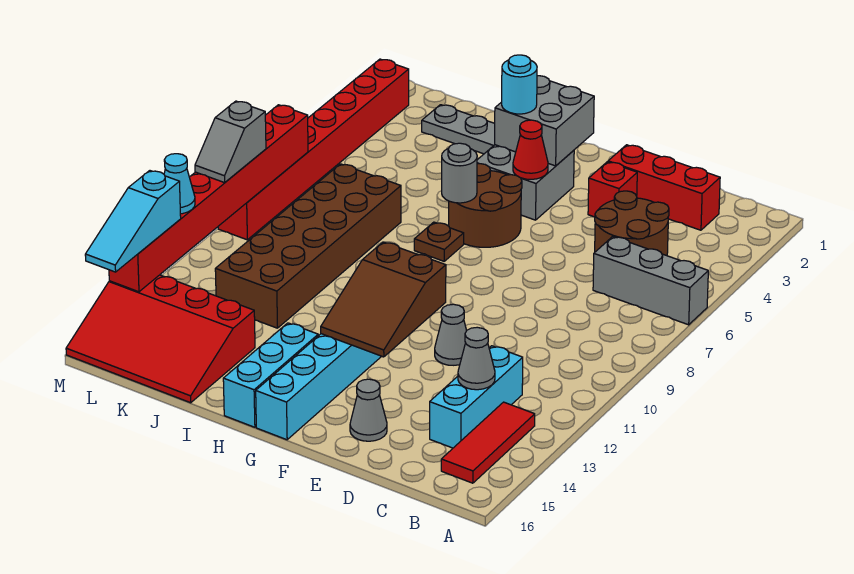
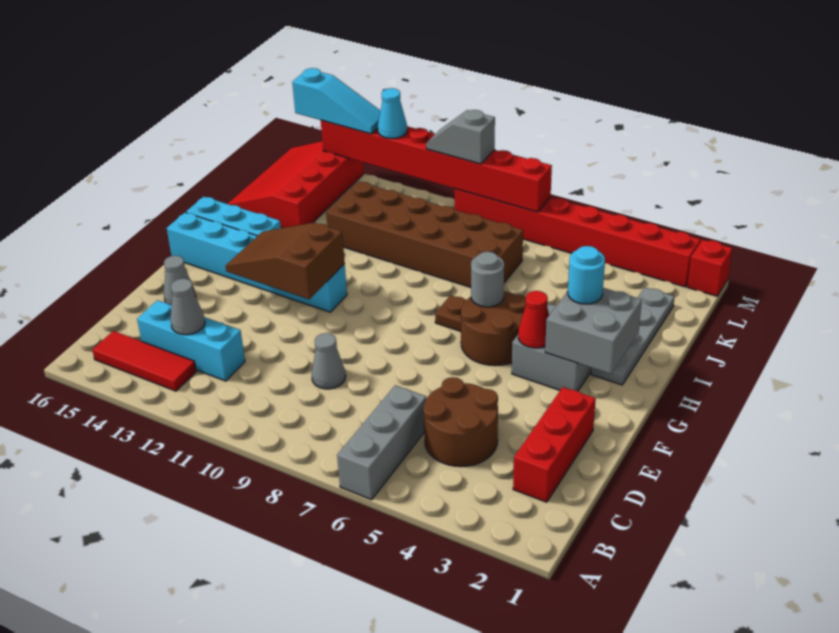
red 1x1 brick [588,162,637,217] -> red 1x1 brick moved to [687,240,732,296]
grey 1x1 cone [435,304,467,365] -> grey 1x1 cone moved to [312,333,346,389]
cyan 1x3 slope [85,171,181,272] -> cyan 1x3 slope turned to [292,68,380,134]

